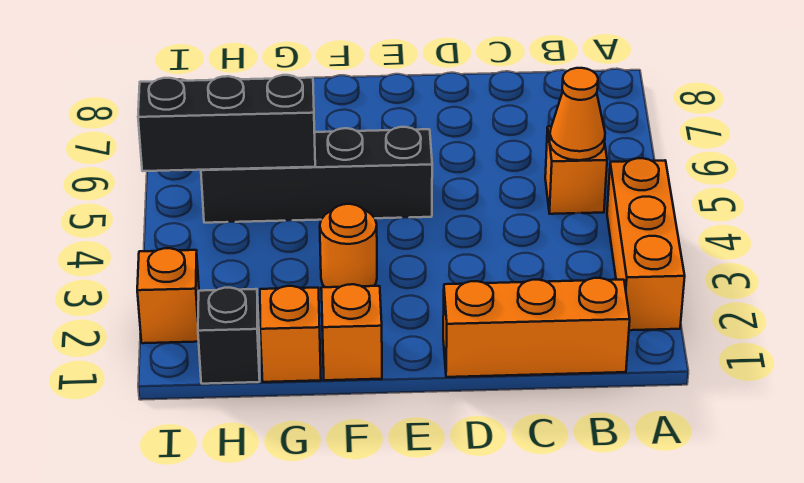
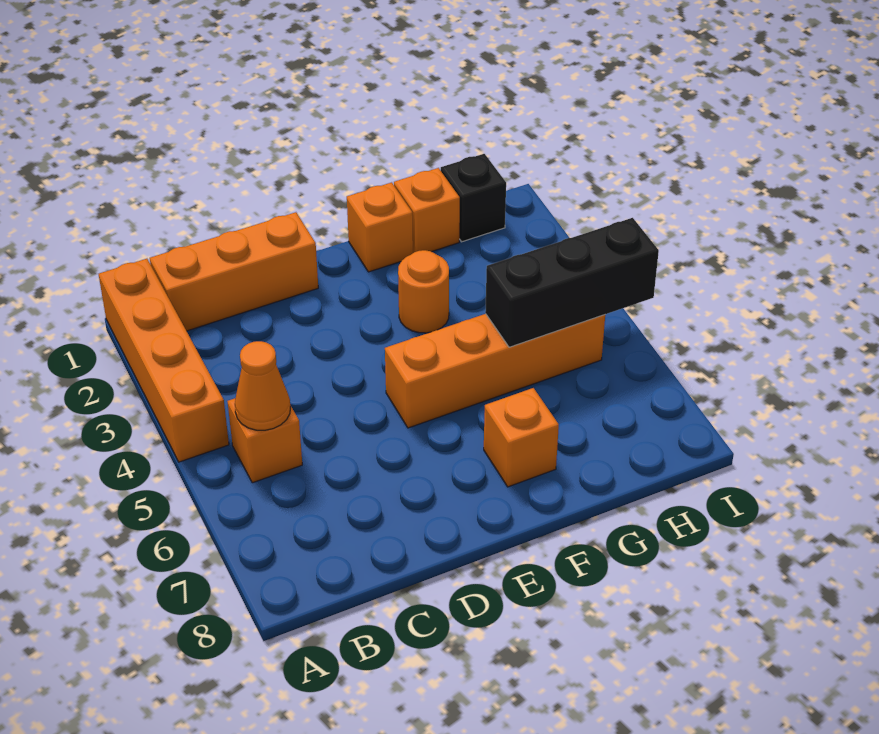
orange 1x3 brick [607,158,685,330] -> orange 1x4 brick [99,259,229,462]
black 1x4 brick [201,127,432,223] -> orange 1x4 brick [385,314,605,428]
orange 1x1 brick [137,248,199,343] -> orange 1x1 brick moved to [484,388,559,487]

